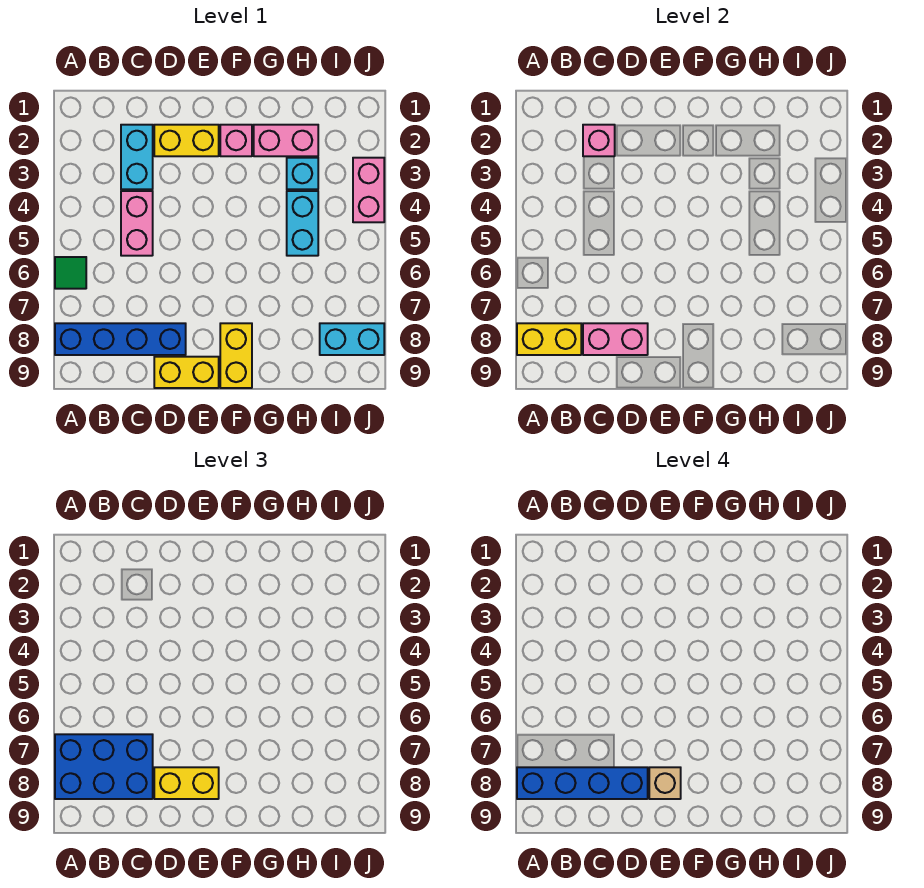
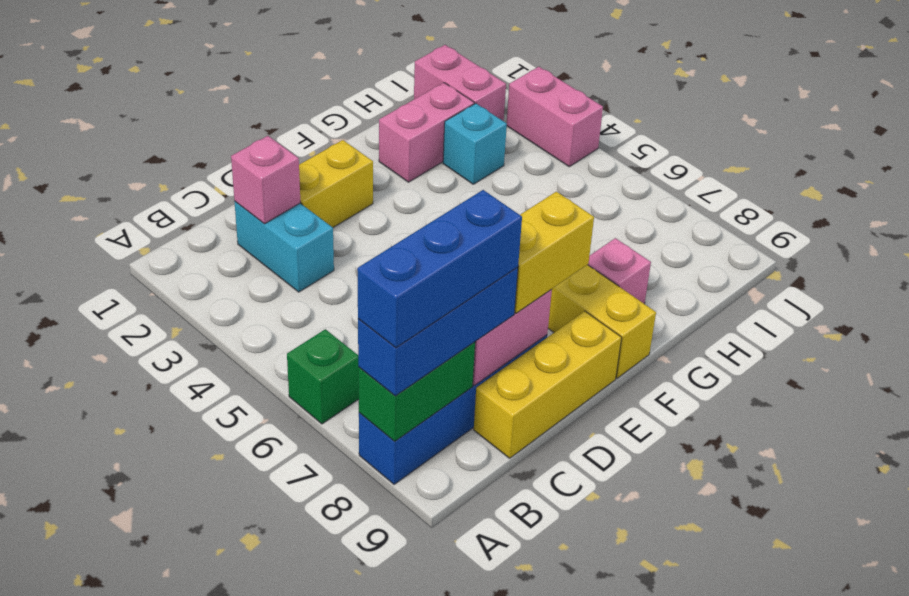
green 1x1 tile [55,257,86,289] -> green 1x1 brick [287,329,359,424]
blue 2x3 brick [55,734,153,799] -> blue 1x3 brick [358,267,518,396]
yellow 1x2 brick [517,323,581,355] -> green 1x2 brick [358,342,475,441]
blue 1x4 brick [517,767,648,799] -> blue 1x3 brick [357,190,522,348]
pink 1x2 brick [121,191,153,256] -> pink 1x2 brick moved to [414,45,506,121]
yellow 1x2 brick [154,357,219,388] -> yellow 1x3 brick [474,311,622,458]
tan 1x1 brick [649,767,681,799] -> none
pink 1x1 brick [220,125,252,156] -> pink 1x1 brick moved to [588,238,651,304]
cyan 1x2 brick [287,191,318,256] -> none
cyan 1x2 brick [320,323,384,355] -> none

